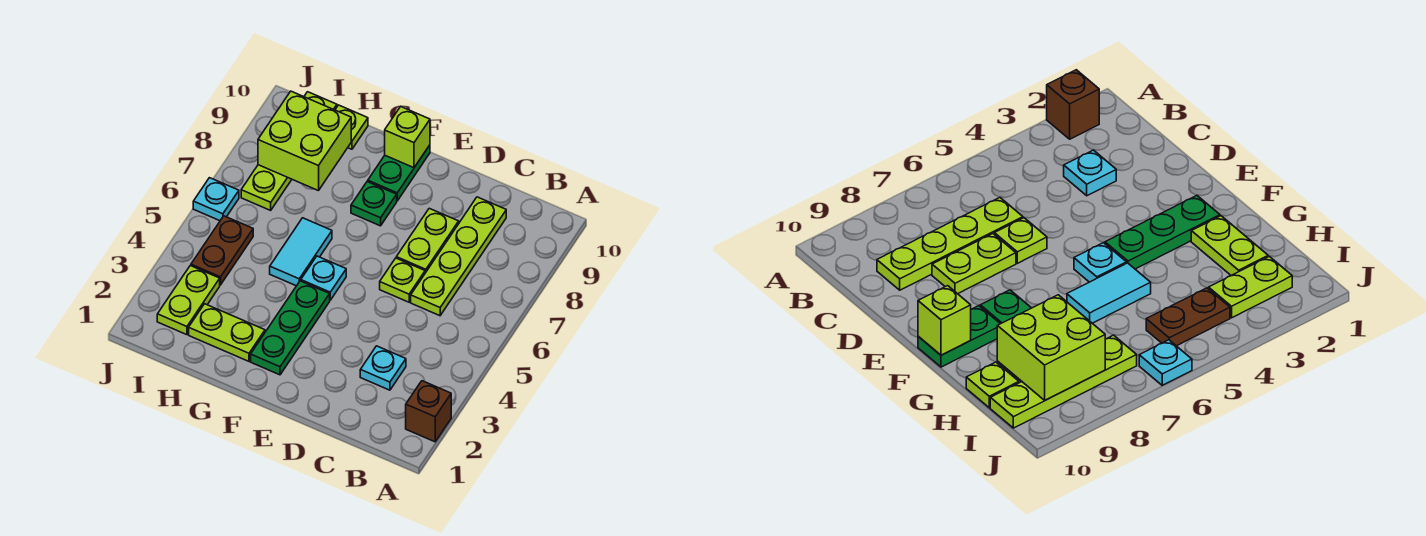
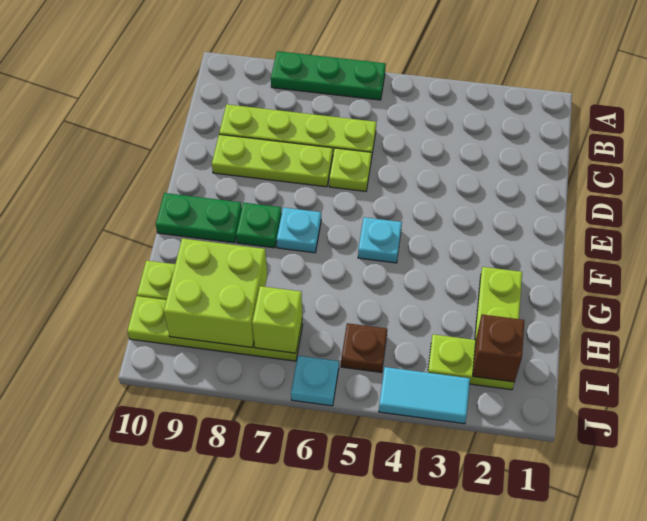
brown 1x1 brick [406,381,451,442] -> brown 1x1 brick moved to [473,314,525,382]
cyan 1x1 plate [360,346,406,390] -> cyan 1x1 plate moved to [277,207,321,253]
lime 1x2 plate [396,208,459,273] -> lime 1x3 plate [212,134,333,187]
green 1x3 plate [251,281,330,375] -> green 1x3 plate moved to [271,51,386,100]
lime 1x1 brick [385,107,430,168] -> lime 1x1 brick moved to [252,286,302,353]
cyan 1x2 tile [270,218,332,286] -> cyan 1x2 tile moved to [379,367,470,424]
brown 1x2 plate [191,216,253,285] -> brown 1x1 plate [341,323,387,372]

